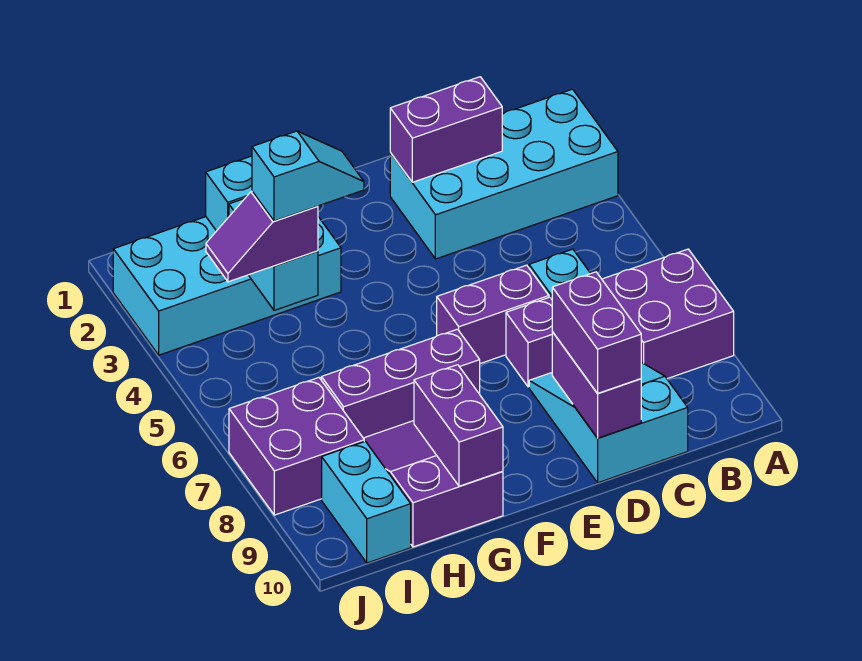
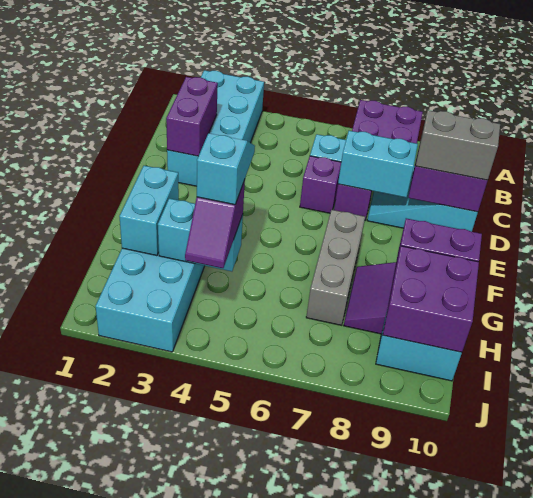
purple 1x2 brick [437,265,549,364] -> purple 1x1 brick [300,156,341,213]
none -> cyan 1x2 brick [338,131,418,197]
purple 1x2 brick [552,272,641,393] -> grey 1x2 brick [416,110,500,180]
purple 1x3 brick [321,329,480,438] -> grey 1x3 brick [306,210,365,325]
purple 2x2 brick [229,378,364,515] -> purple 2x2 brick moved to [383,246,479,352]

